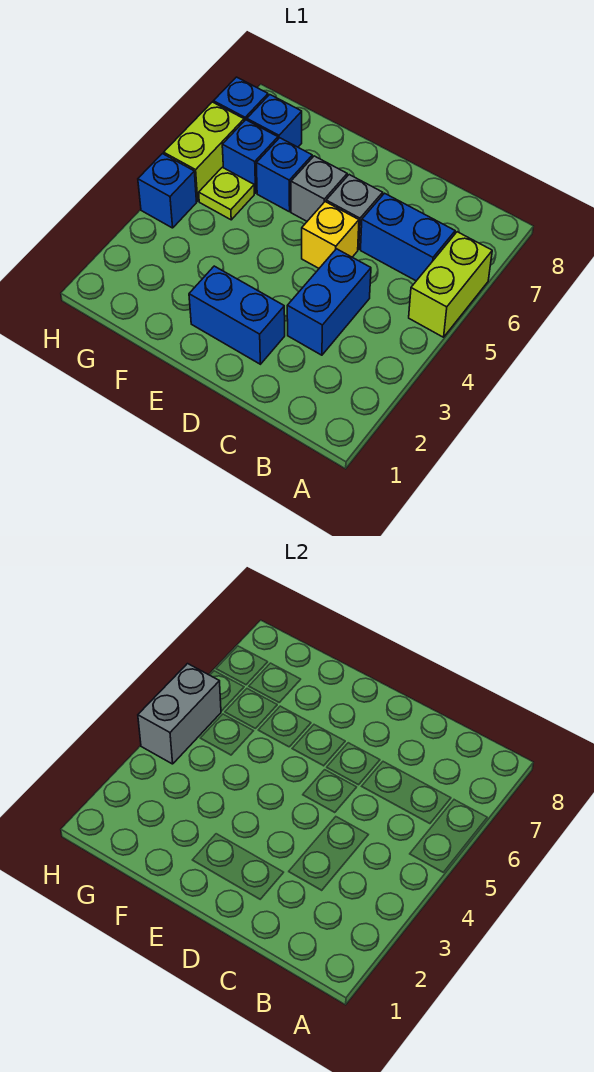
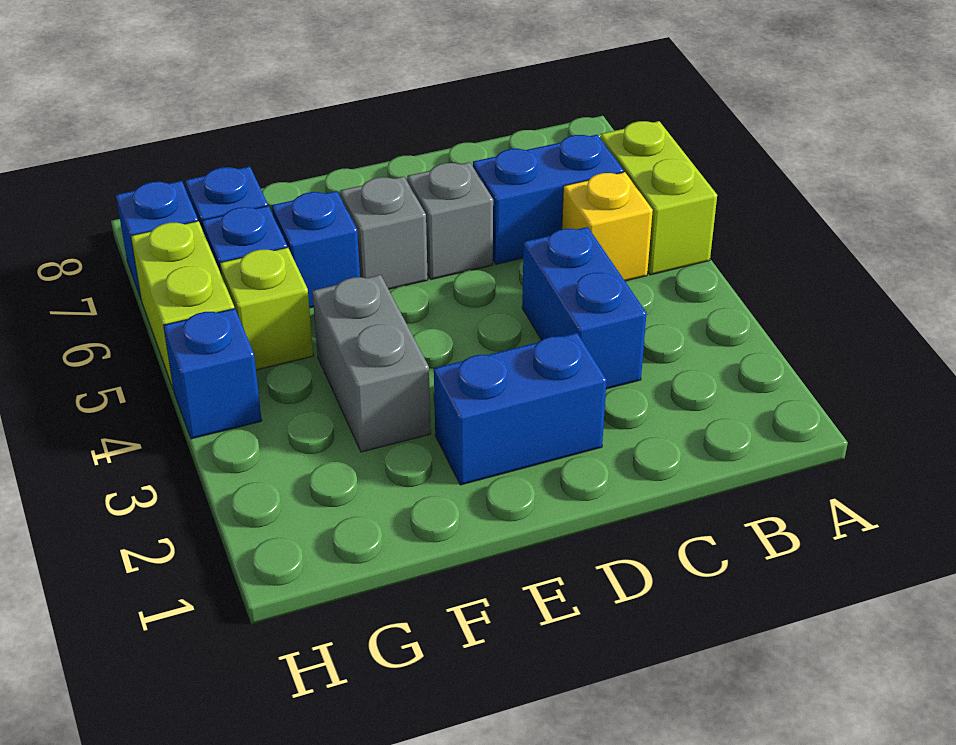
yellow 1x1 brick [302,202,359,268] -> yellow 1x1 brick moved to [562,172,653,281]
lime 1x1 plate [199,167,254,220] -> lime 1x1 brick [220,247,313,370]
grey 1x2 brick [138,664,221,764] -> grey 1x2 brick moved to [312,275,431,452]

